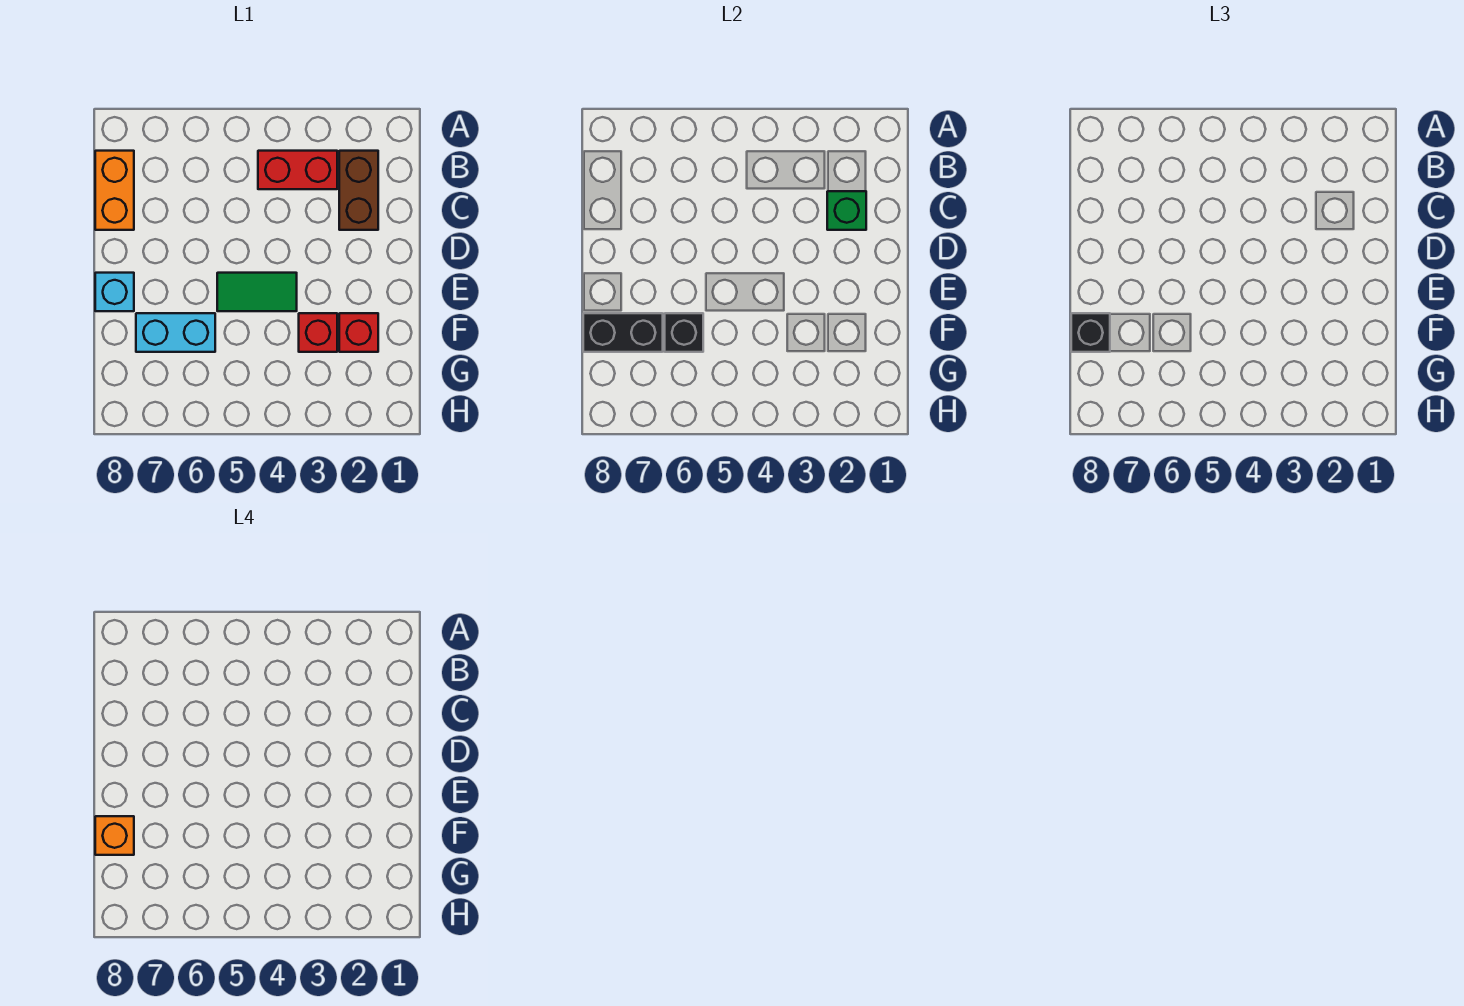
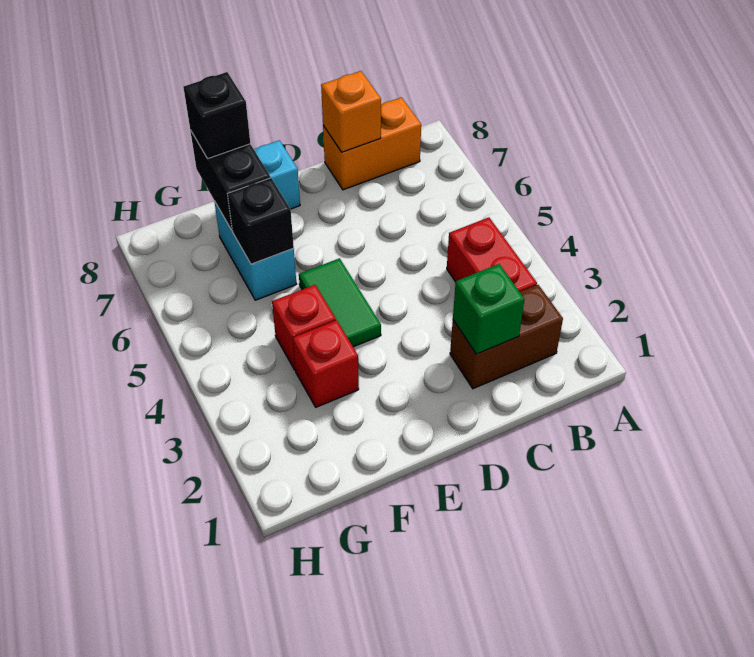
red 1x1 brick [339,313,378,352] -> red 1x1 brick moved to [272,285,336,370]
orange 1x1 brick [95,816,134,855] -> orange 1x1 brick moved to [321,71,381,152]

